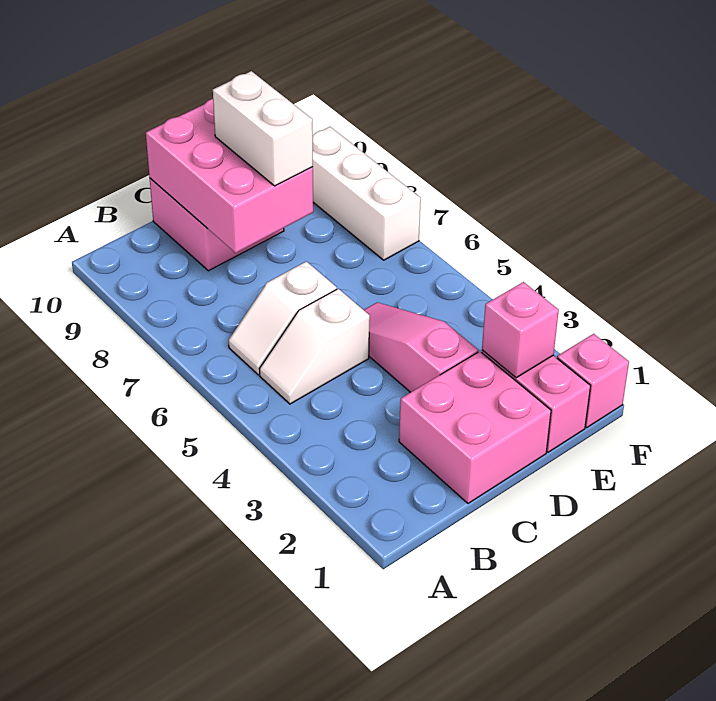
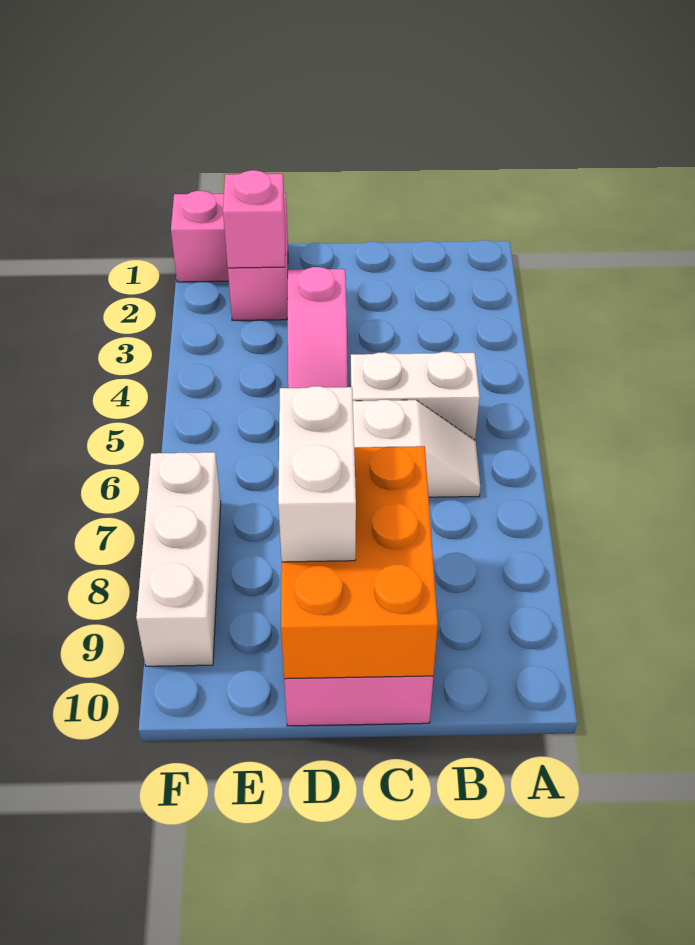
white 1x2 slope [260,289,370,404] -> white 1x2 brick [351,352,480,440]
pink 2x2 brick [399,351,551,503] -> none
pink 2x3 brick [146,99,313,253] -> orange 2x3 brick [281,446,438,679]

